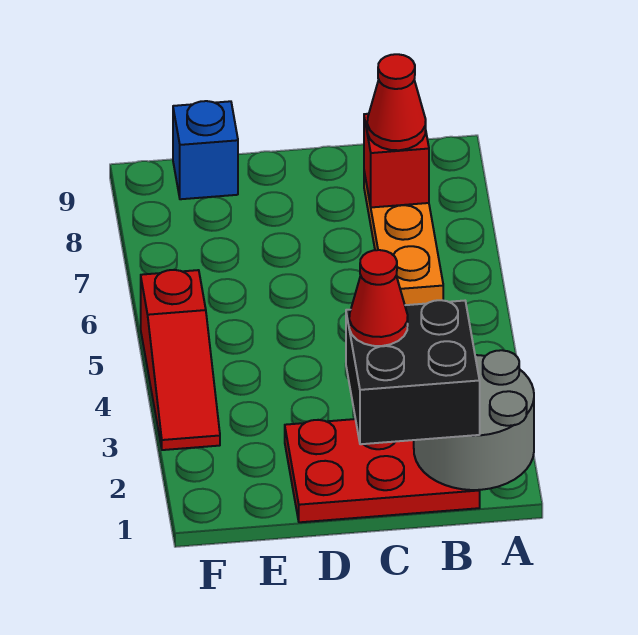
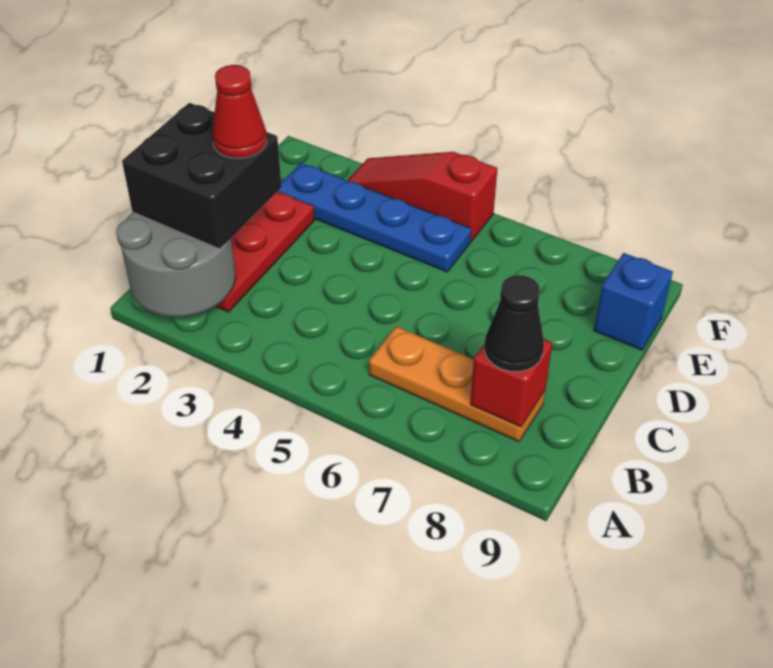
red 1x1 cone [367,54,426,150] -> black 1x1 cone [485,275,544,372]
none -> blue 1x4 plate [277,163,471,272]

